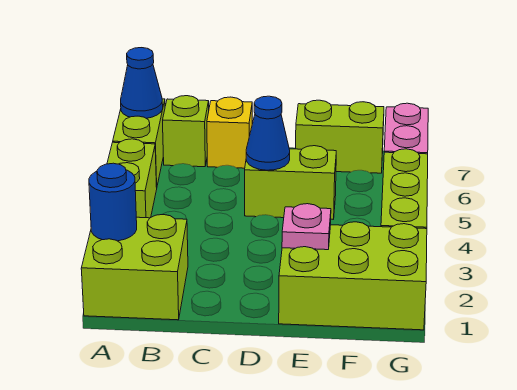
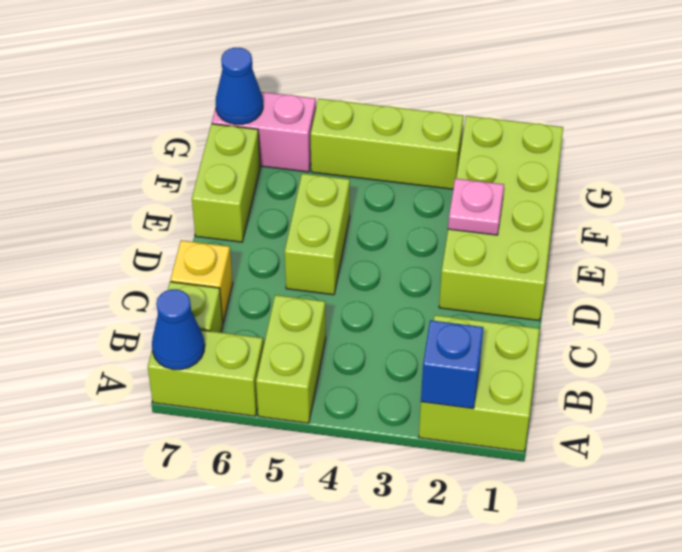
blue 1x1 round brick [89,163,137,241] -> blue 1x1 brick [421,320,483,409]
lime 1x2 brick [107,139,157,218] -> lime 1x2 brick turned to [256,295,326,423]
blue 1x1 cone [246,96,290,170] -> blue 1x1 cone moved to [216,48,263,124]
lime 2x3 brick [279,222,427,330] -> lime 2x4 brick [439,116,563,321]

